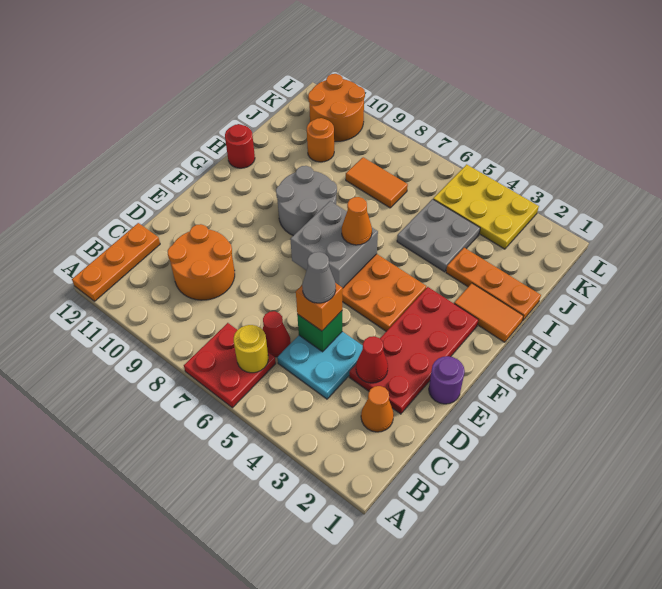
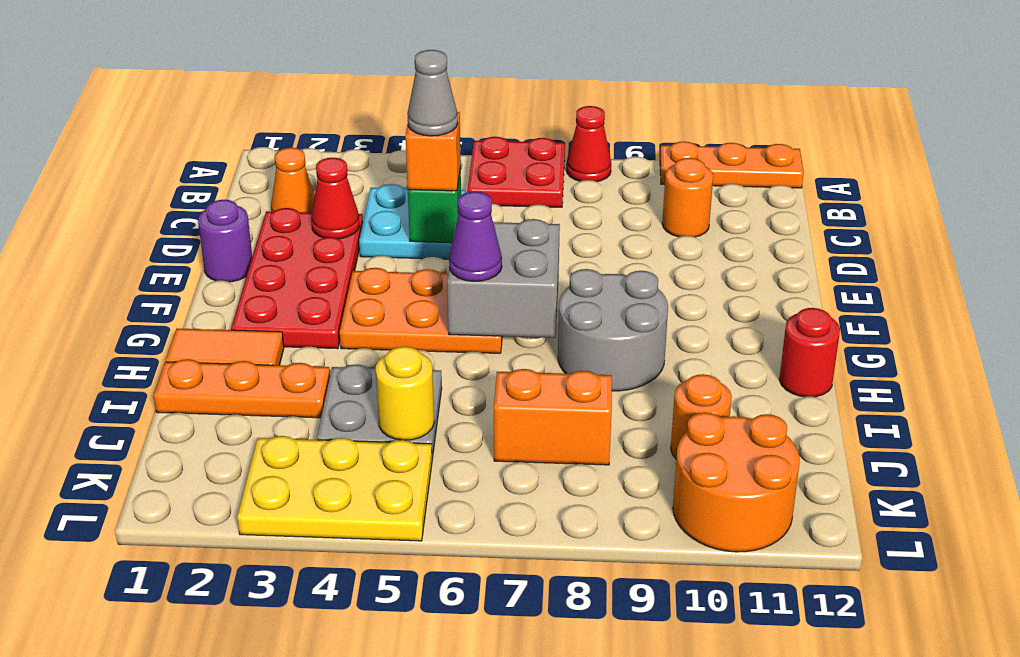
orange 1x3 plate [72,223,160,301] -> orange 1x3 plate turned to [660,142,804,188]
yellow 1x1 round brick [234,325,268,373] -> yellow 1x1 round brick moved to [376,346,434,440]
red 1x1 cone [262,311,291,357] -> red 1x1 cone moved to [566,106,611,182]
orange 2x2 round brick [168,224,235,300] -> orange 1x1 round brick [662,158,713,237]
orange 1x1 cone [342,197,372,245] -> purple 1x1 cone [449,192,502,281]
orange 1x2 tile [346,157,408,208] -> orange 1x2 brick [494,369,612,465]

